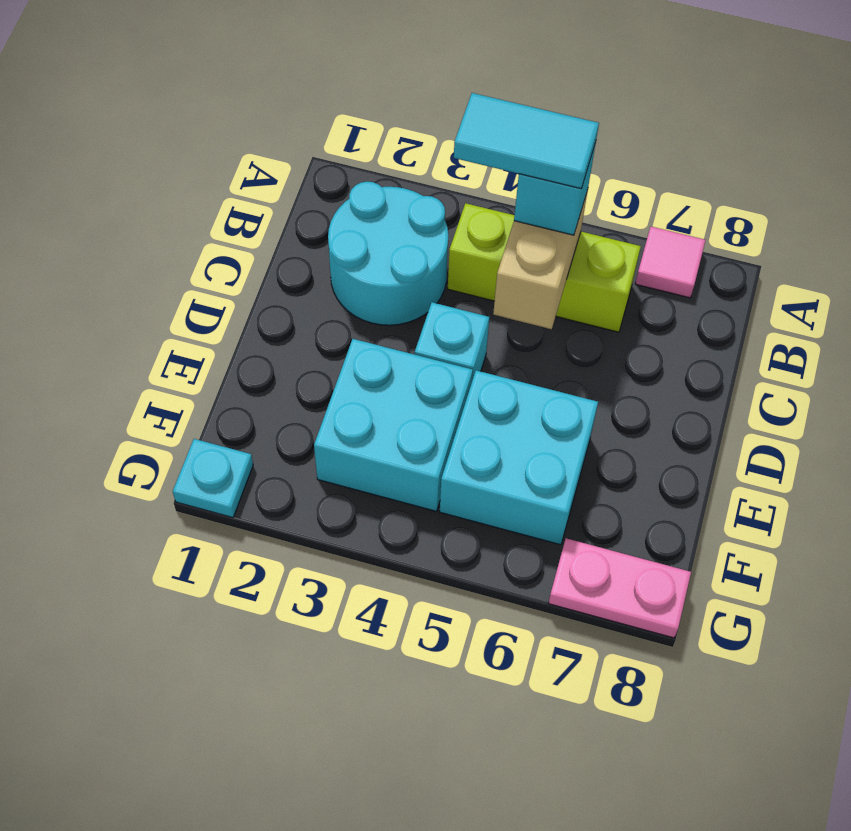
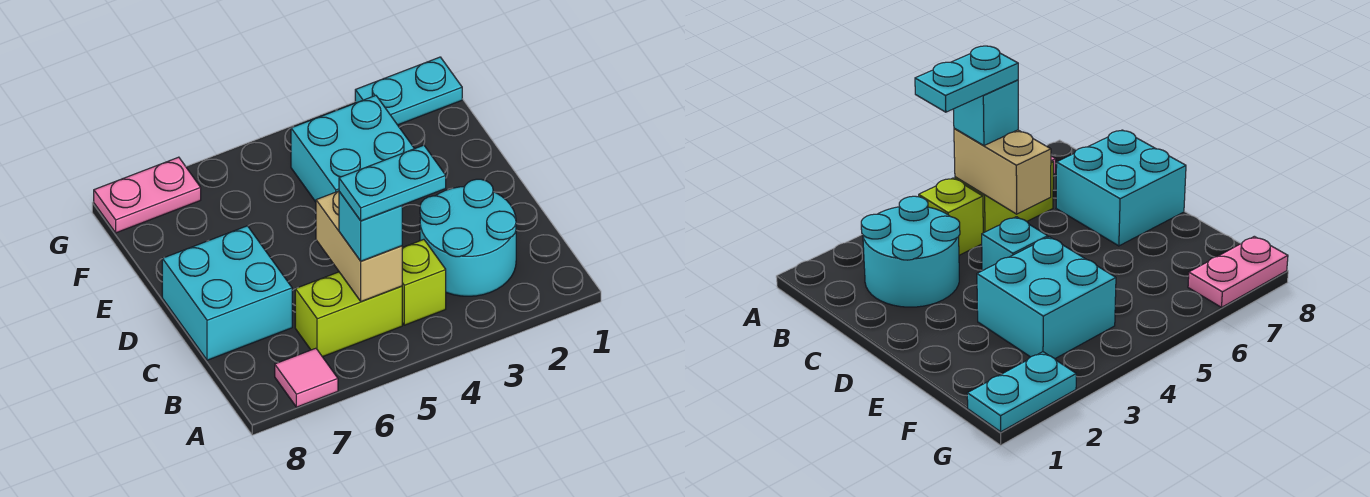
cyan 1x2 tile [454,93,599,189] -> cyan 1x2 plate [339,145,446,221]
cyan 2x2 brick [440,370,598,545] -> cyan 2x2 brick moved to [162,226,292,360]
cyan 1x1 plate [173,439,253,518] -> cyan 1x2 plate [355,57,462,125]

